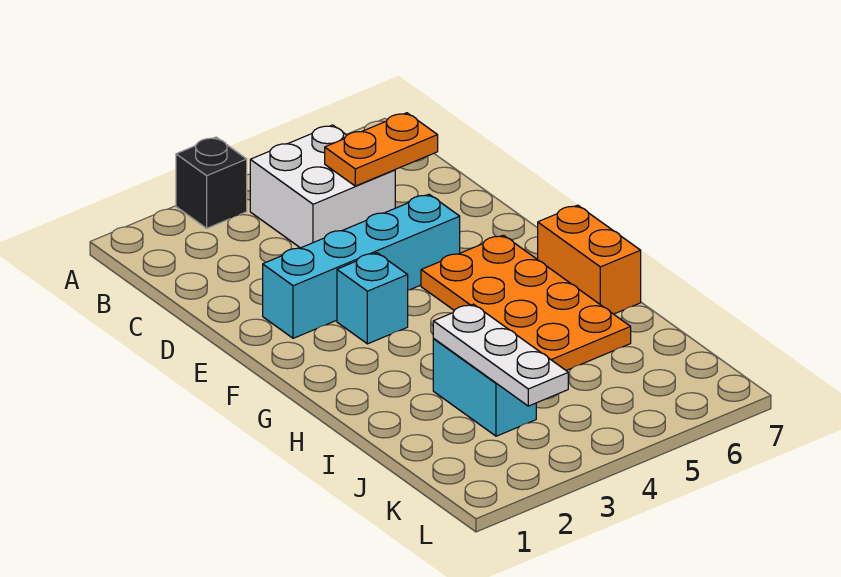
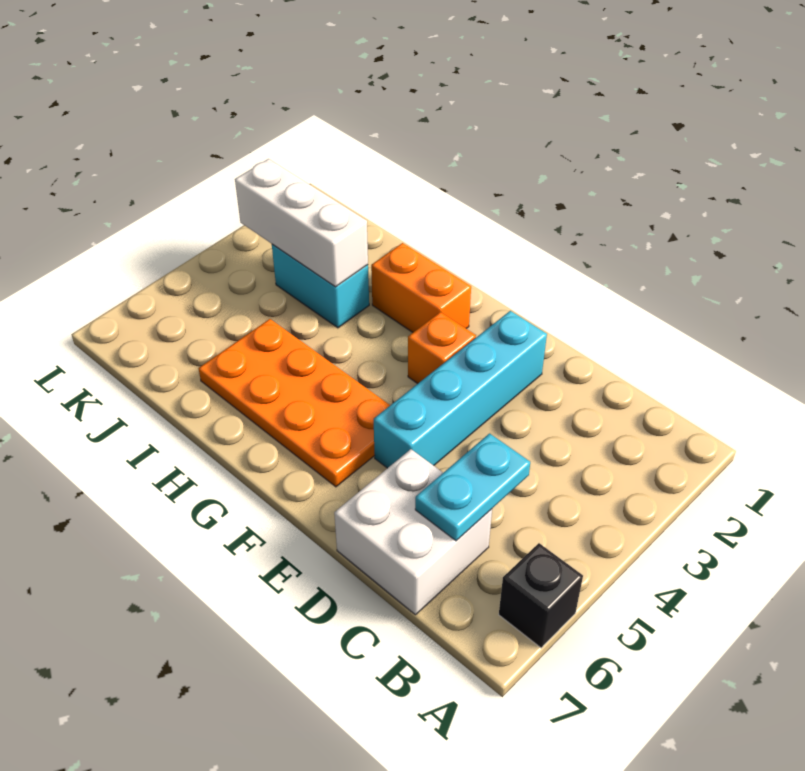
black 1x1 brick [176,137,247,228] -> black 1x1 brick moved to [499,543,583,648]
white 2x2 brick [250,125,395,248] -> white 2x2 brick moved to [334,449,492,615]
orange 1x2 plate [325,113,438,186] -> cyan 1x2 plate [415,433,530,541]
cyan 1x1 brick [337,253,408,344] -> orange 1x1 brick [408,312,476,384]
orange 1x2 brick [538,205,641,314] -> orange 1x2 brick moved to [371,243,471,332]
white 1x3 plate [433,304,568,406] -> white 1x3 brick [235,159,368,287]

